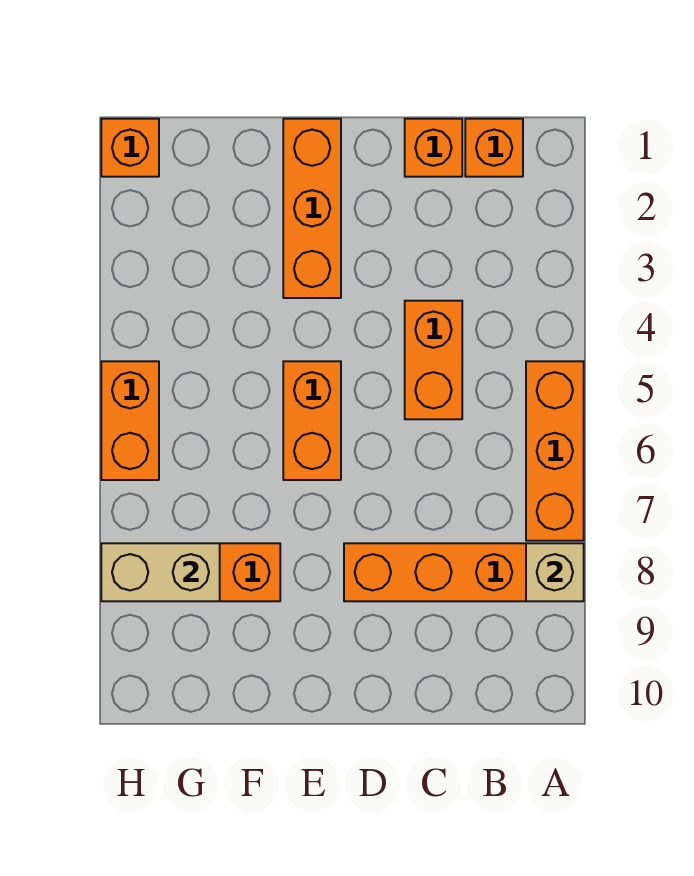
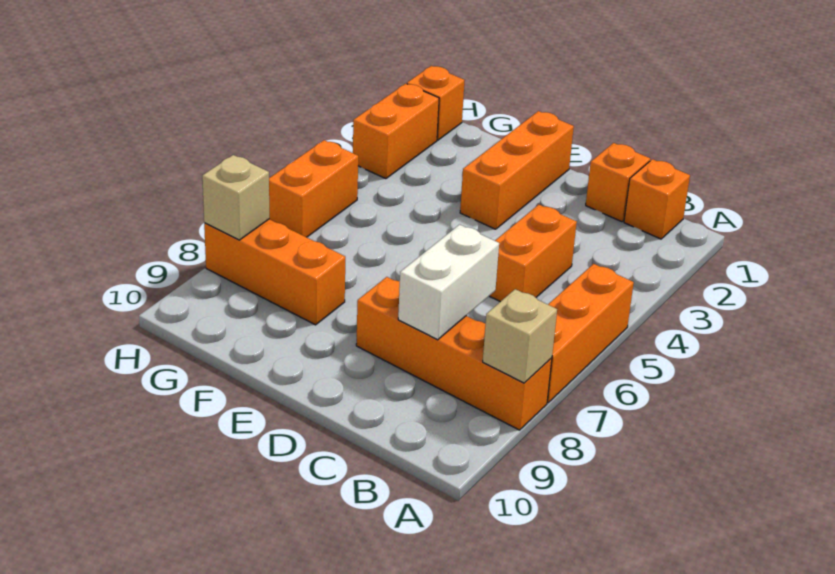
none -> white 1x2 brick [398,225,499,340]
orange 1x2 brick [283,361,341,480] -> orange 1x2 brick moved to [353,84,439,179]
tan 1x2 brick [101,543,220,601] -> tan 1x1 brick [202,155,269,240]

